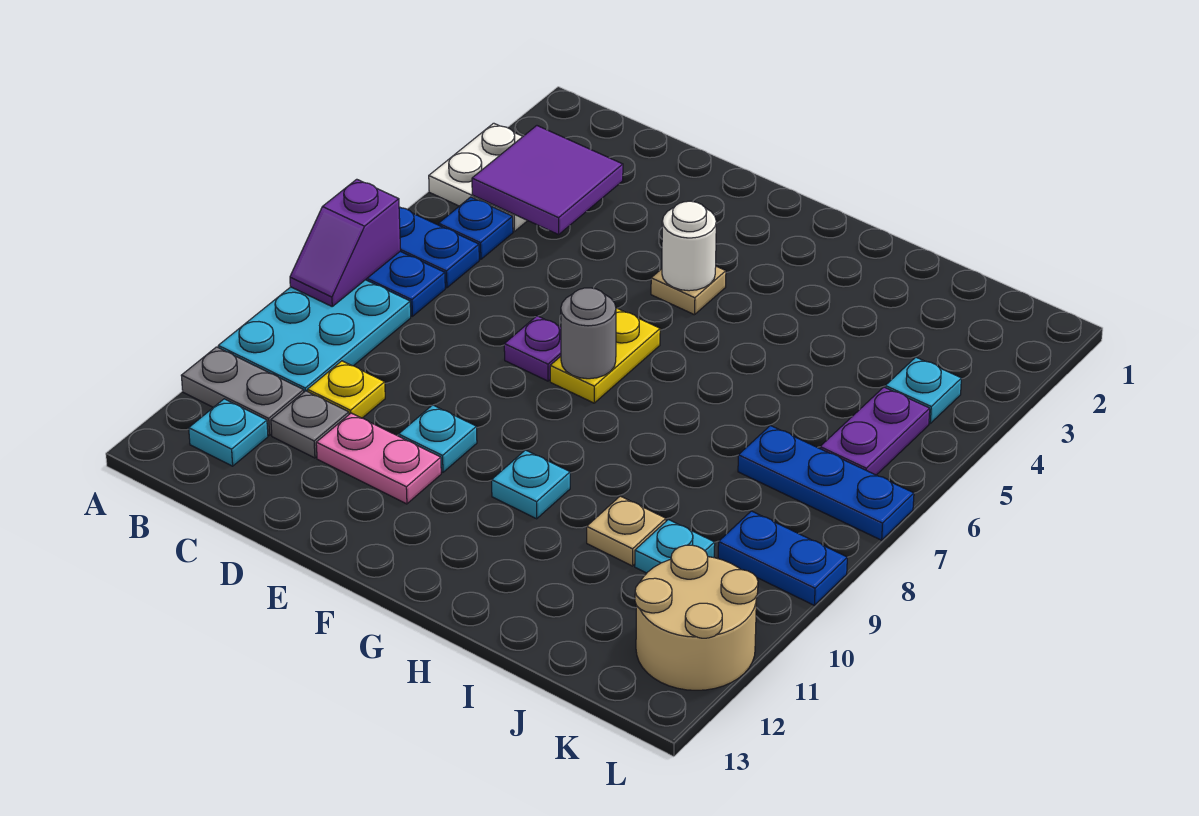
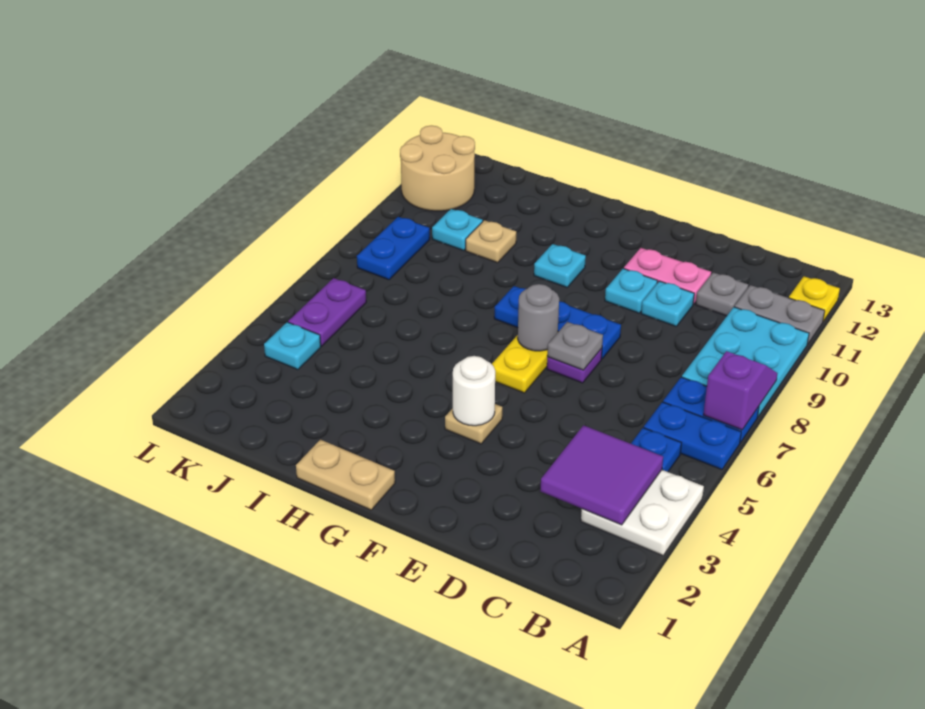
cyan 1x1 plate [189,399,268,466] -> cyan 1x1 plate moved to [641,281,694,327]
yellow 1x1 plate [307,361,385,418] -> yellow 1x1 plate moved to [789,276,840,321]
none -> grey 1x1 plate [547,322,603,370]
none -> tan 1x2 plate [296,440,395,510]
blue 1x3 plate [738,426,914,540] -> blue 1x3 plate moved to [494,286,621,359]
blue 1x2 plate [718,511,847,605] -> blue 1x2 plate turned to [357,217,430,280]

